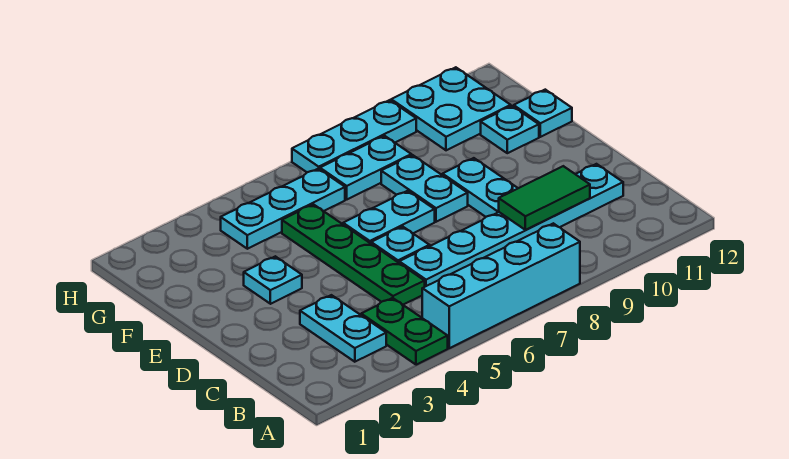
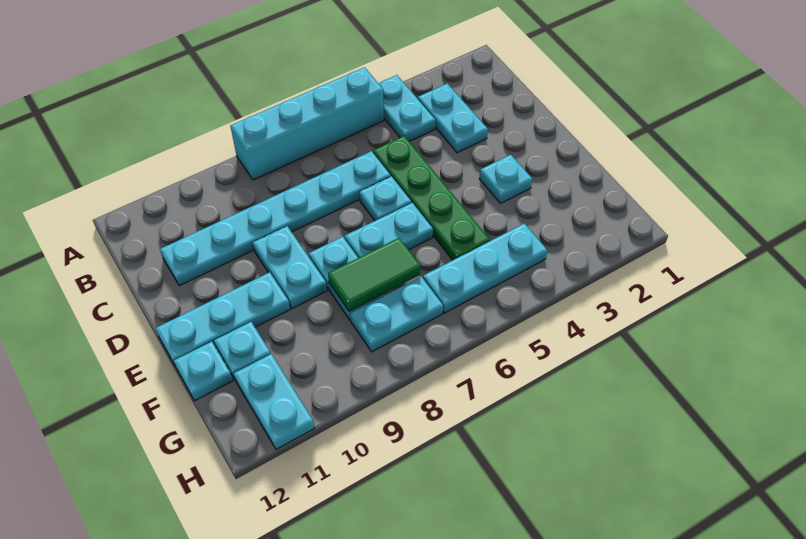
green 1x2 plate [361,298,448,365] -> cyan 1x2 plate [378,75,435,142]
green 1x2 tile [499,166,590,230] -> green 1x2 tile moved to [328,238,421,311]
cyan 2x2 plate [391,67,511,150] -> cyan 1x2 plate [234,354,314,449]
cyan 1x3 plate [292,100,416,172] -> cyan 1x3 plate moved to [155,272,290,367]

